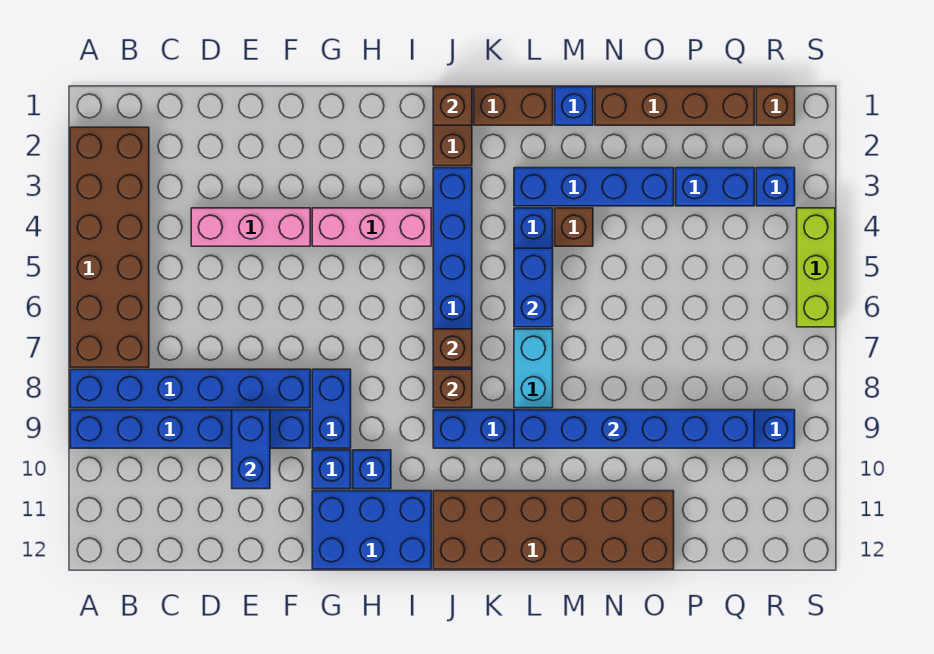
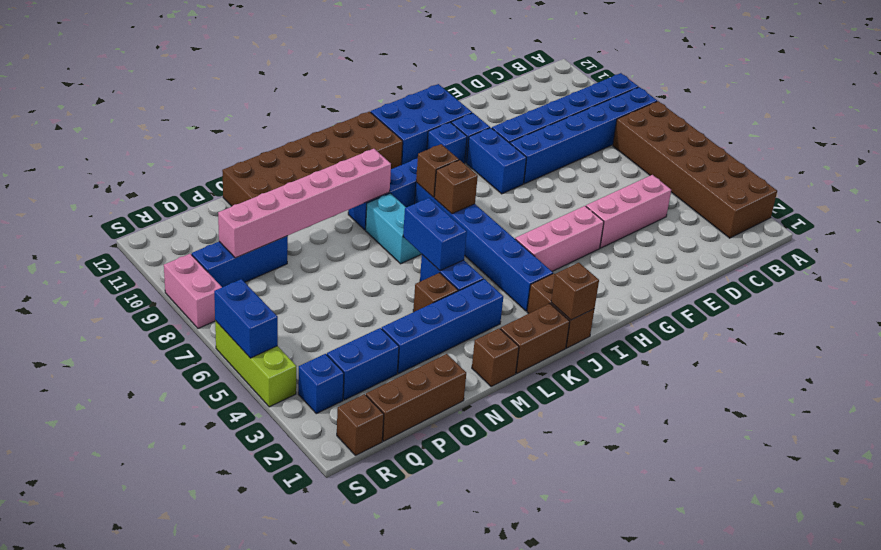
blue 1x2 brick [232,410,270,489] -> blue 1x2 brick moved to [214,279,278,358]
blue 1x6 brick [514,410,754,448] -> pink 1x6 brick [218,149,391,258]
blue 1x1 brick [555,87,593,125] -> brown 1x1 brick [472,328,519,387]
brown 1x4 brick [595,87,754,125] -> brown 1x3 brick [366,354,466,441]
none -> pink 1x2 brick [164,254,222,328]

